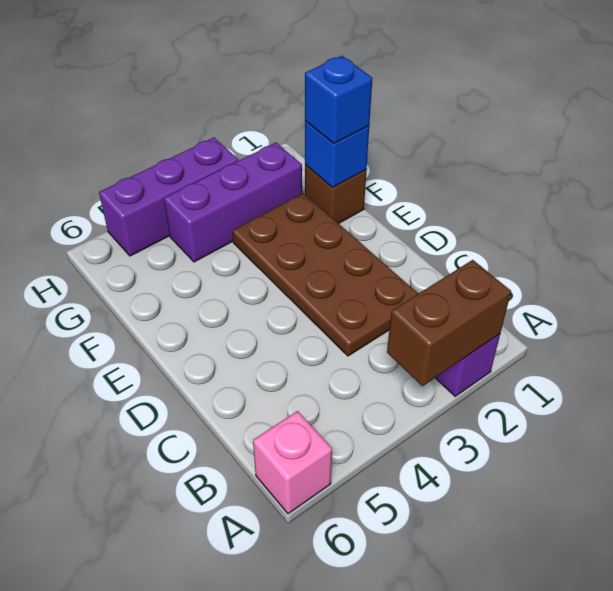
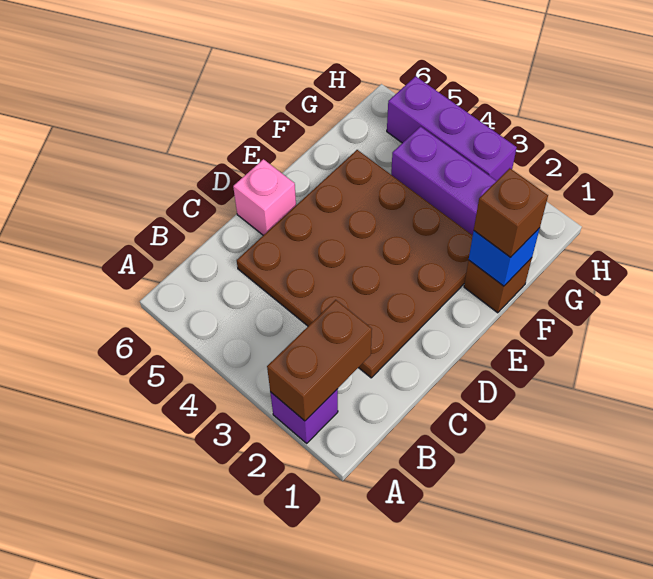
brown 1x2 brick [387,260,511,386] -> brown 1x2 brick turned to [267,300,372,421]
pink 1x1 brick [253,411,332,514] -> pink 1x1 brick moved to [233,159,296,235]
brown 2x4 plate [232,193,418,356] -> brown 4x4 plate [237,150,473,378]
blue 1x1 brick [305,56,372,144] -> brown 1x1 brick [474,168,548,257]

